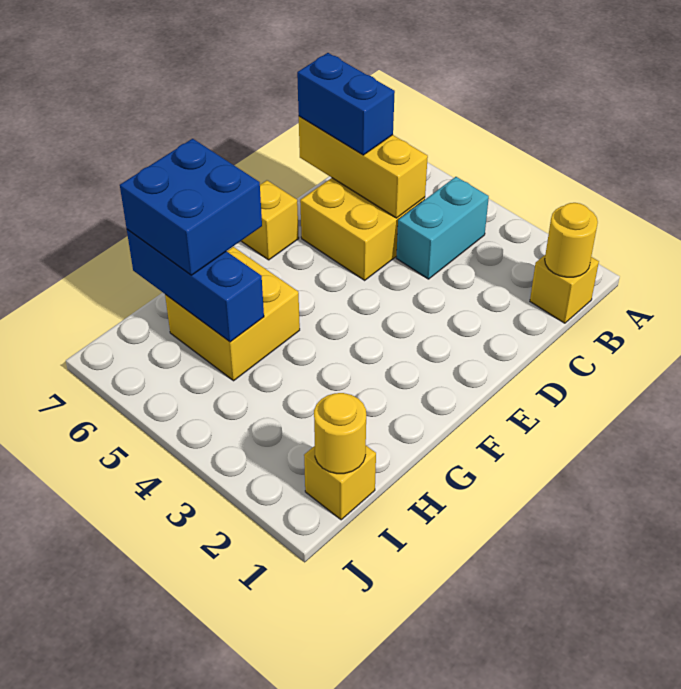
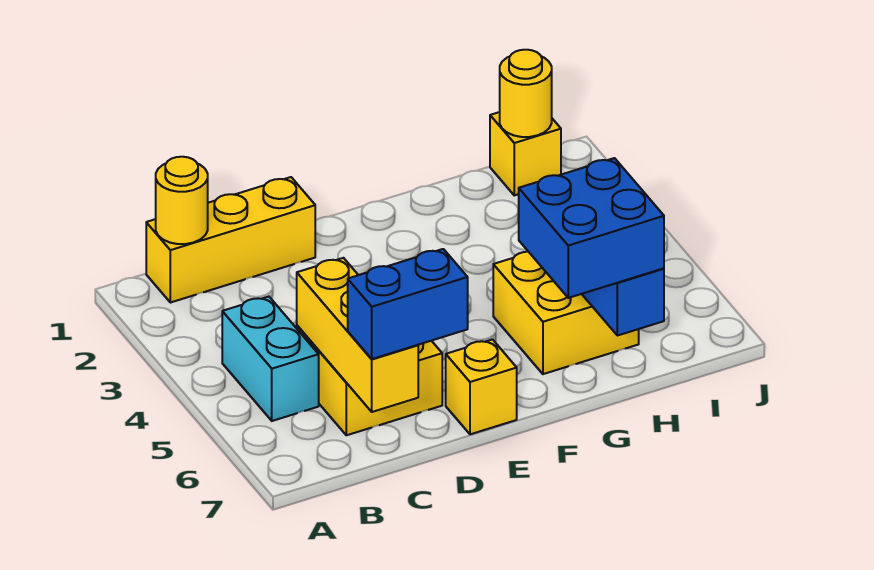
yellow 1x1 brick [530,255,599,323] -> yellow 1x3 brick [146,177,315,303]
cyan 1x2 brick [396,177,489,279] -> cyan 1x2 brick turned to [222,297,319,421]
blue 1x2 brick [297,53,395,155] -> blue 1x2 brick turned to [348,249,468,359]

